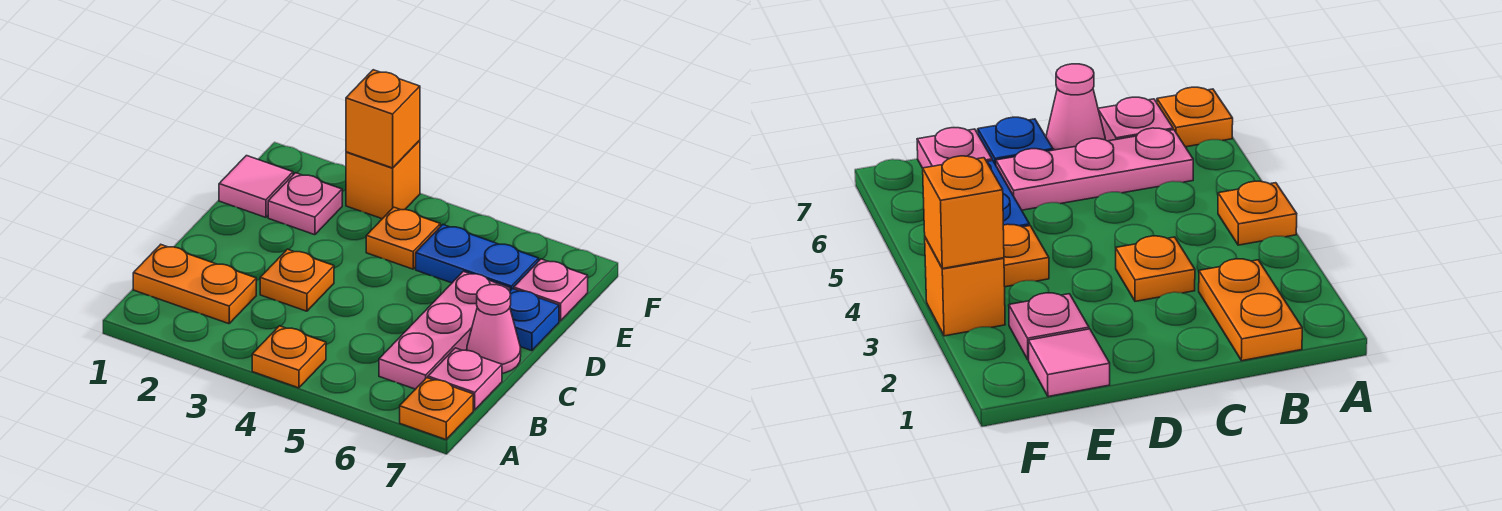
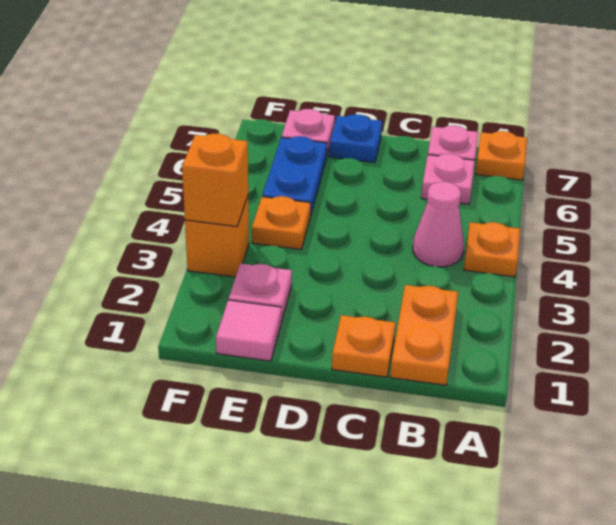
pink 1x3 plate [379,271,510,389] -> pink 1x1 plate [421,154,475,204]
orange 1x1 plate [260,249,334,311] -> orange 1x1 plate moved to [332,315,395,377]
pink 1x1 cone [467,285,521,373] -> pink 1x1 cone moved to [413,182,464,267]

